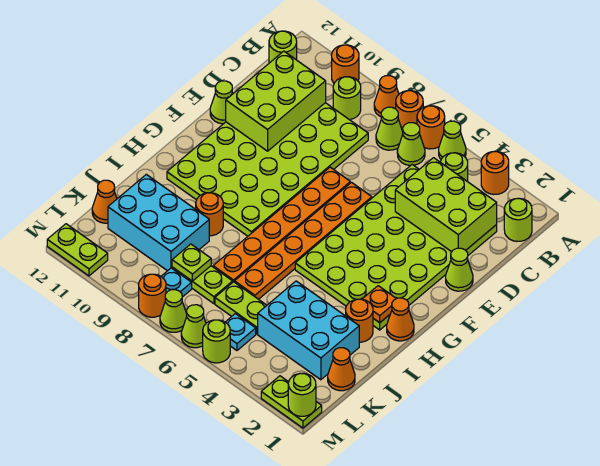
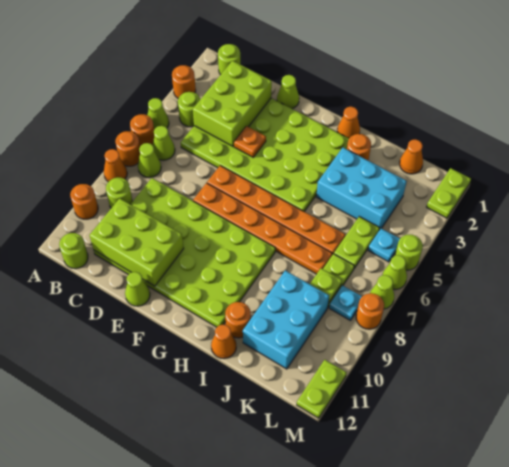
orange 1x1 plate [362,286,396,323] -> orange 1x1 plate moved to [234,126,266,157]
orange 1x1 round brick [196,193,223,236] -> orange 1x1 round brick moved to [225,302,251,338]
cyan 2x3 brick [258,281,359,380] -> cyan 2x3 brick turned to [316,148,407,230]
orange 1x1 cone [92,180,117,223] -> orange 1x1 cone moved to [211,324,236,359]
lime 1x1 round brick [288,373,316,416] -> none

